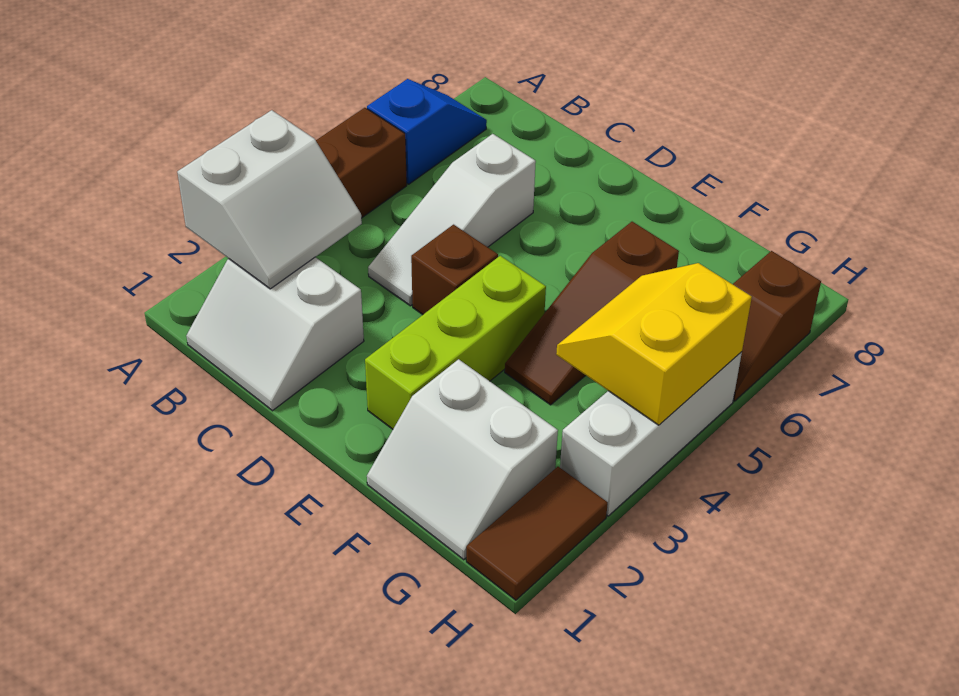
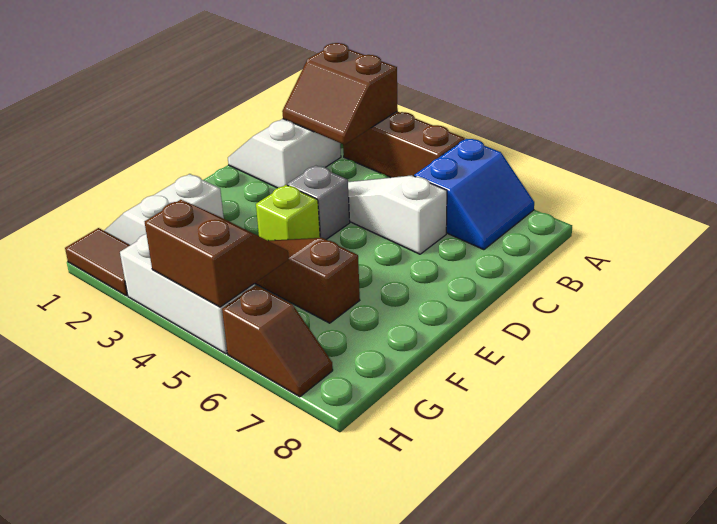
white 2x2 slope [177,110,362,289] -> brown 2x2 slope [282,43,398,145]
blue 1x2 slope [367,79,487,184] -> blue 2x2 slope [414,139,534,250]
brown 1x1 brick [411,225,498,315] -> grey 1x1 brick [287,166,350,239]
lime 1x3 brick [365,256,546,429] -> lime 1x1 brick [256,185,320,241]
yellow 2x2 slope [556,263,752,425] -> brown 2x2 slope [145,200,289,307]
brown 1x2 slope [733,251,821,401] -> brown 1x2 slope turned to [222,285,333,397]

